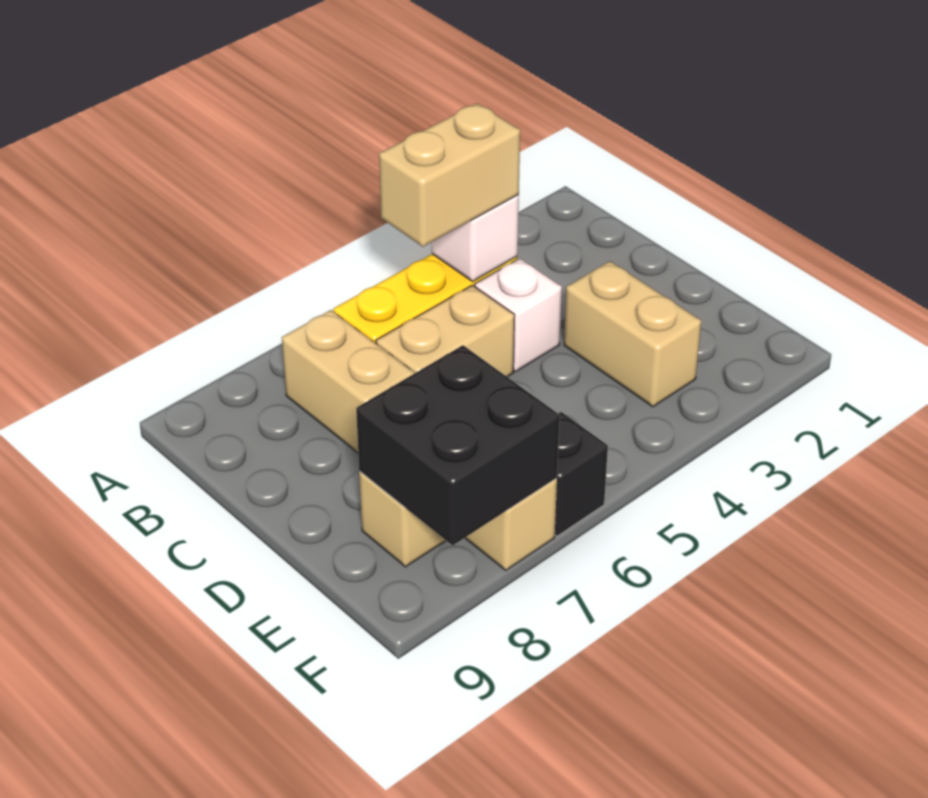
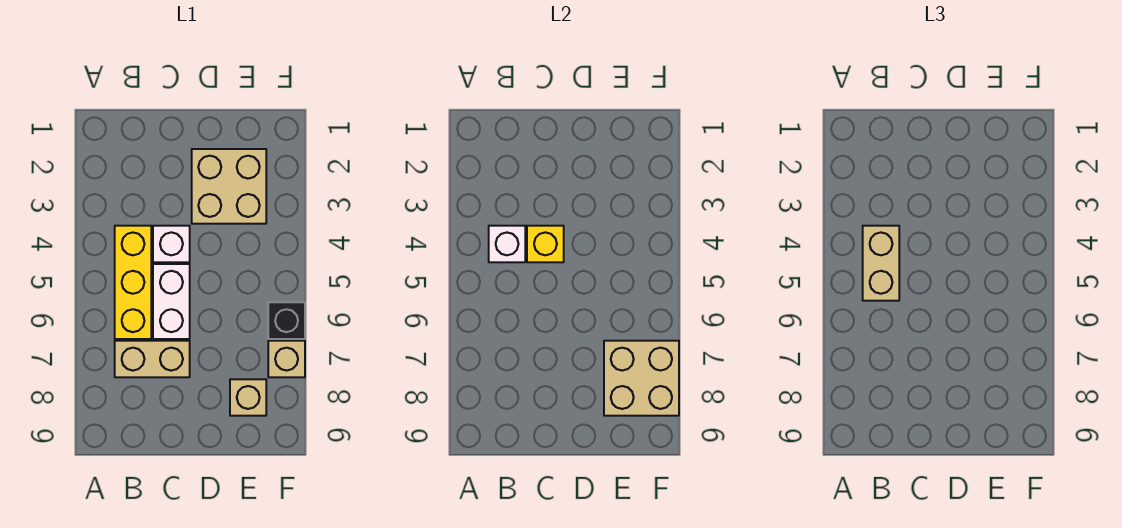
none -> yellow 1x1 brick [527,226,564,262]
tan 1x2 brick [376,285,515,377] -> white 1x2 brick [153,264,190,339]
tan 1x2 brick [564,261,701,407] -> tan 2x2 brick [192,149,266,224]
black 2x2 brick [356,345,560,546] -> tan 2x2 brick [604,341,679,416]

